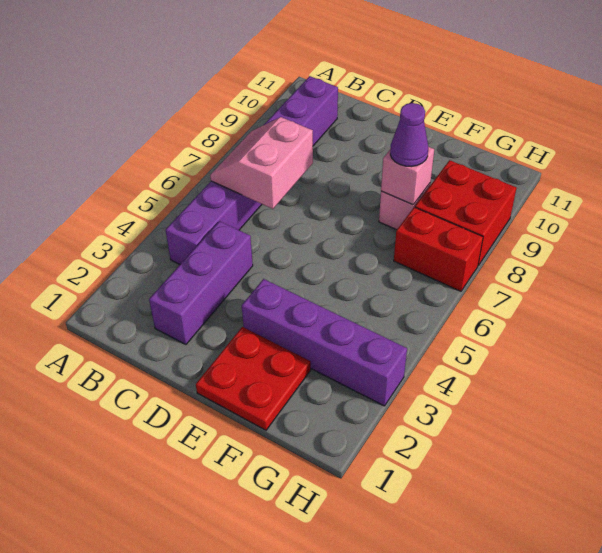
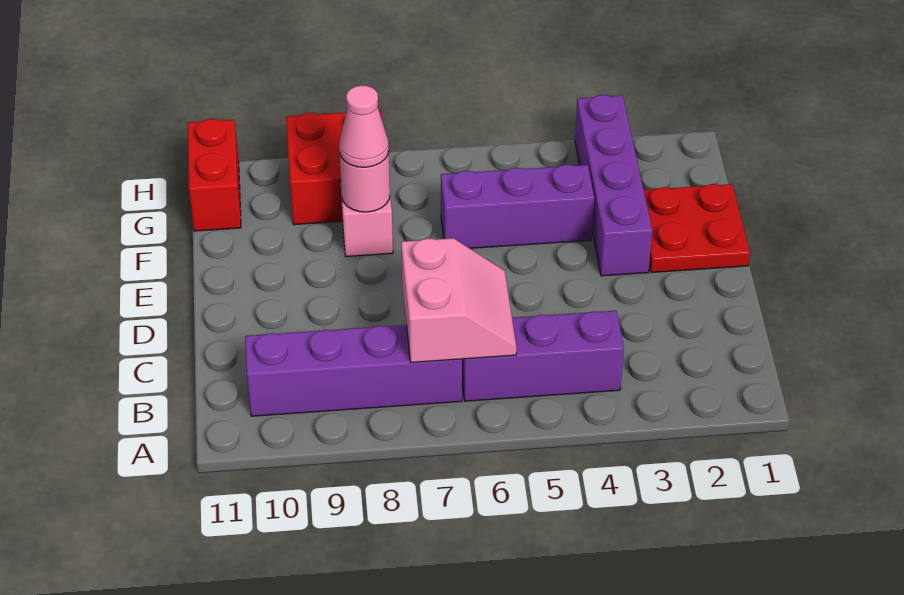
pink 2x2 slope [210,117,313,209] -> pink 2x2 slope turned to [401,238,517,362]
purple 1x3 brick [149,221,253,345] -> purple 1x3 brick moved to [441,165,594,248]
pink 1x1 brick [381,147,434,205] -> pink 1x1 round brick [340,152,390,212]
purple 1x1 cone [390,103,428,167] -> pink 1x1 cone [339,86,389,167]
red 1x2 brick [394,207,483,291] -> red 1x2 brick moved to [188,119,241,231]

